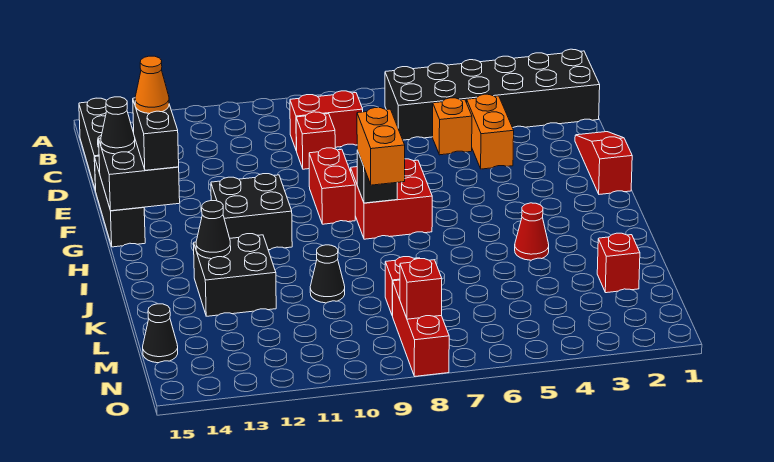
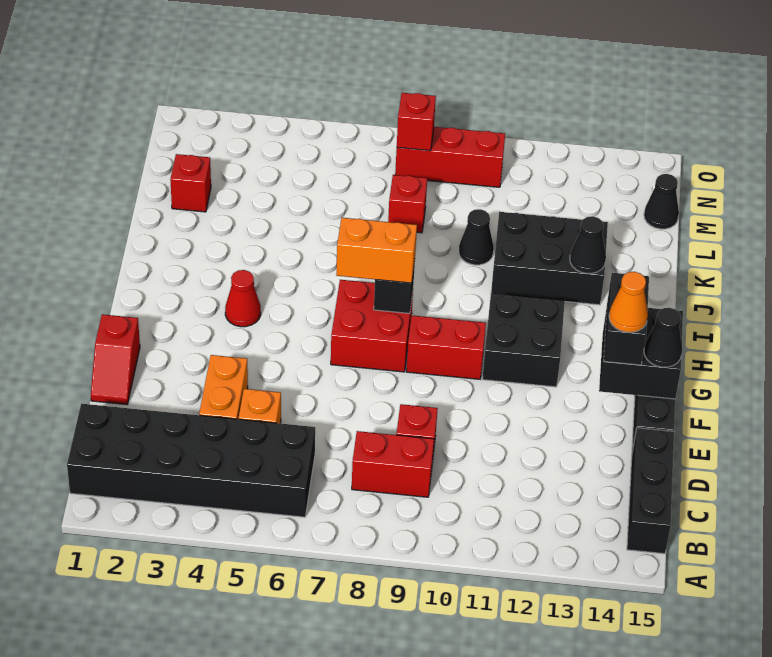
red 1x3 slope [575,132,632,194] -> red 1x2 slope [91,314,140,405]
red 1x2 brick [309,148,355,224] -> red 1x2 brick turned to [406,315,486,379]
orange 1x2 brick [357,108,405,185] -> orange 1x2 brick turned to [336,218,417,283]
red 1x1 cone [515,203,549,260] -> red 1x1 cone moved to [225,270,261,327]
black 2x2 brick [194,234,276,316] -> black 2x3 brick [491,212,608,305]
red 1x3 brick [393,280,449,376] -> red 1x3 brick turned to [395,127,505,187]

